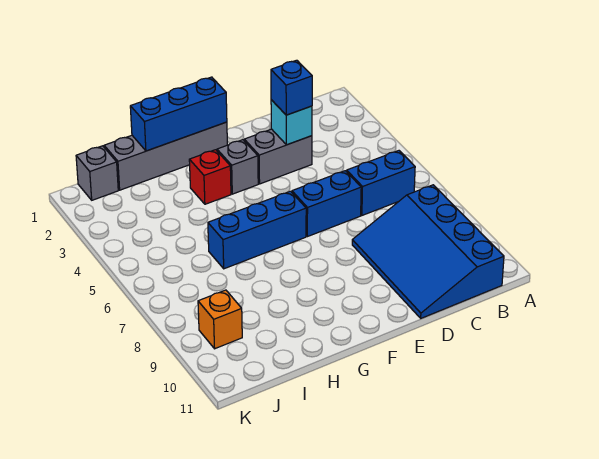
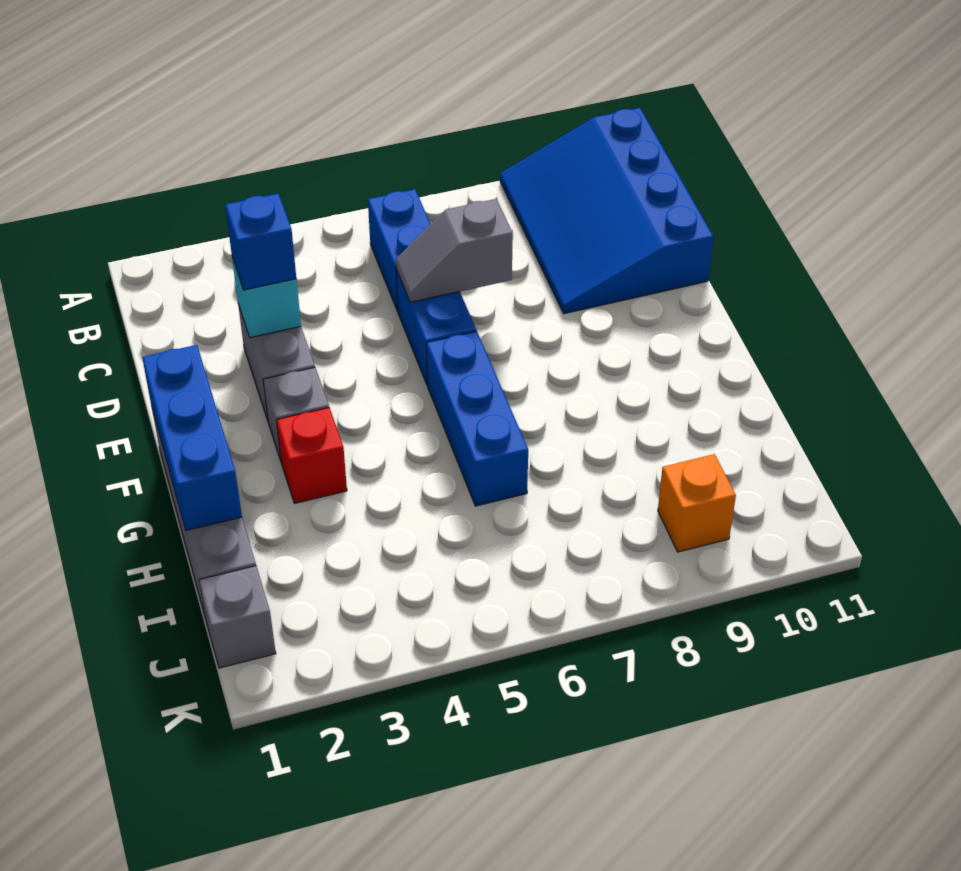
blue 3x4 slope [352,185,504,318] -> blue 3x4 slope turned to [500,108,713,314]
none -> grey 1x2 slope [396,199,513,302]

